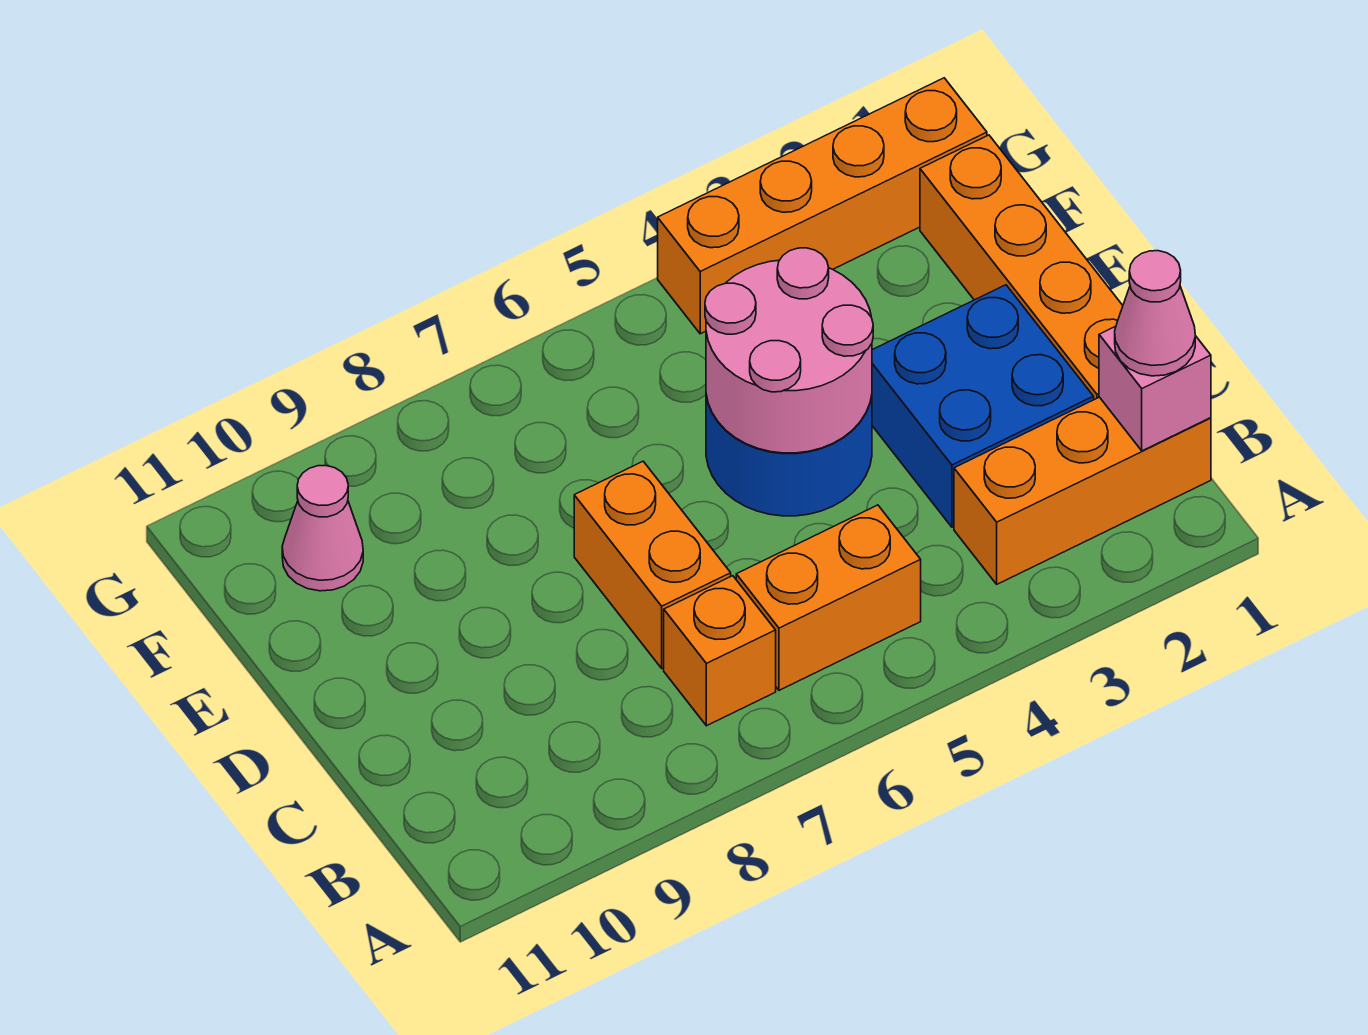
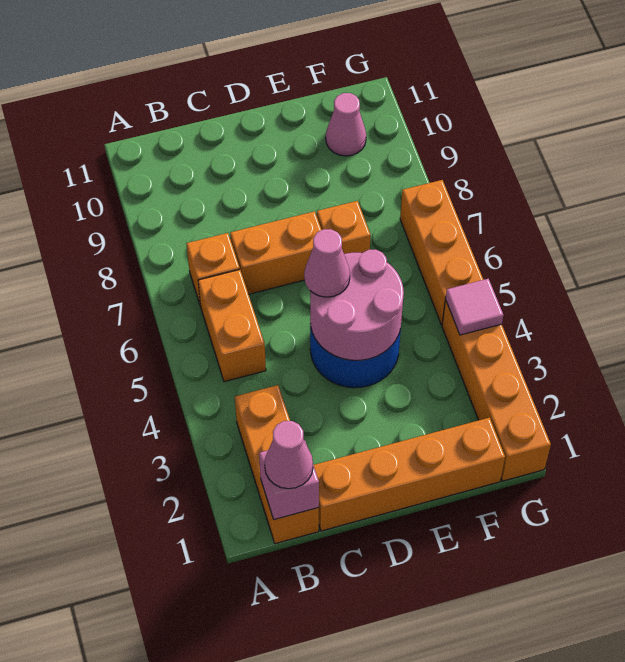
blue 2x2 brick [872,285,1094,527] -> none
none -> pink 1x1 cone [304,229,350,297]
none -> orange 1x1 brick [317,201,371,254]
none -> pink 1x1 tile [446,279,503,335]
none -> orange 1x3 brick [400,180,483,325]

